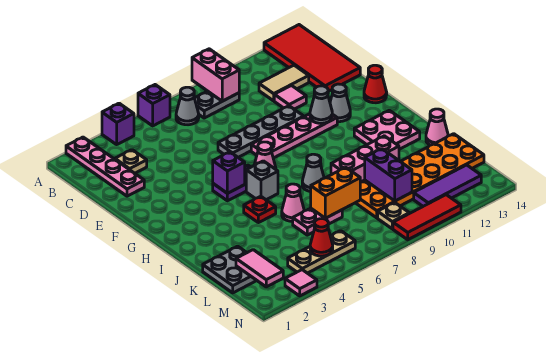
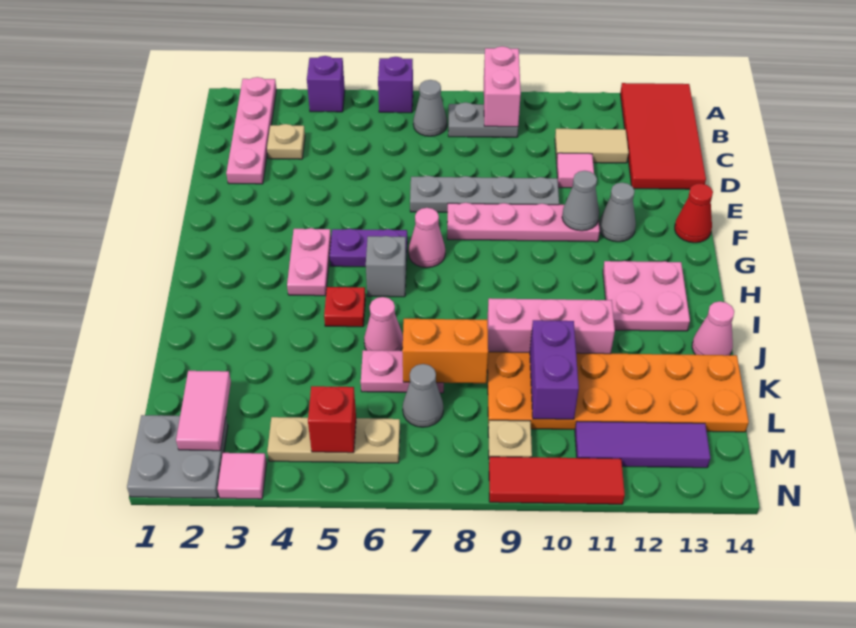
none -> pink 1x2 plate [287,228,331,296]
purple 1x1 brick [213,152,245,193] -> none
grey 1x1 cone [302,154,324,192] -> grey 1x1 cone moved to [403,364,443,427]
grey 2x2 plate [203,246,257,293] -> grey 2x2 plate moved to [127,415,228,498]
red 1x1 cone [310,219,333,256] -> red 1x1 brick [308,386,356,453]

